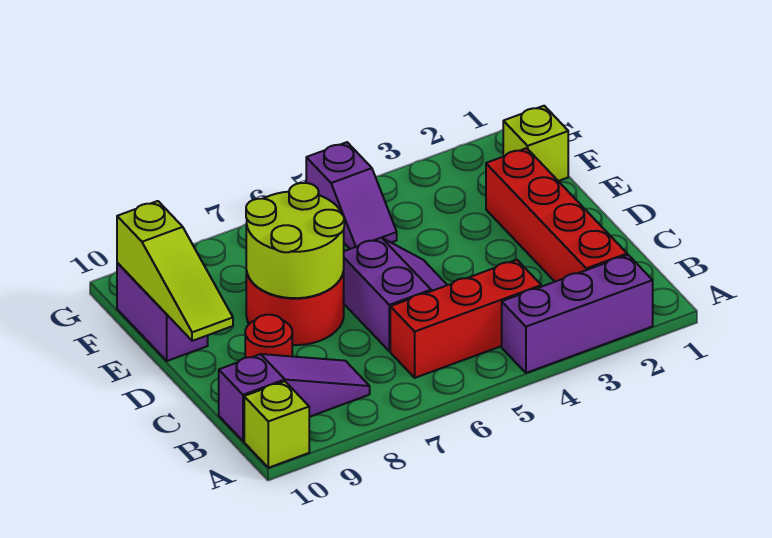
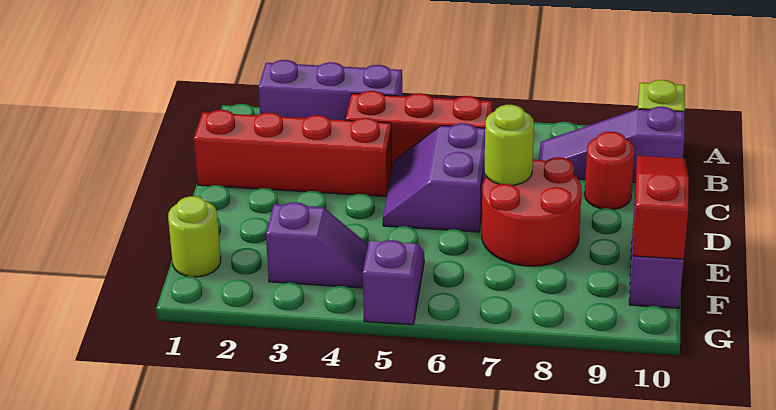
red 1x4 brick [486,148,627,282] -> red 1x4 brick turned to [194,110,392,196]
lime 2x2 round brick [246,183,344,298] -> lime 1x1 round brick [484,105,534,185]
lime 1x3 slope [117,201,233,341] -> red 1x3 slope [633,156,689,259]
lime 1x1 brick [503,106,568,181] -> lime 1x1 round brick [168,196,221,277]
none -> purple 1x2 slope [266,202,368,288]

